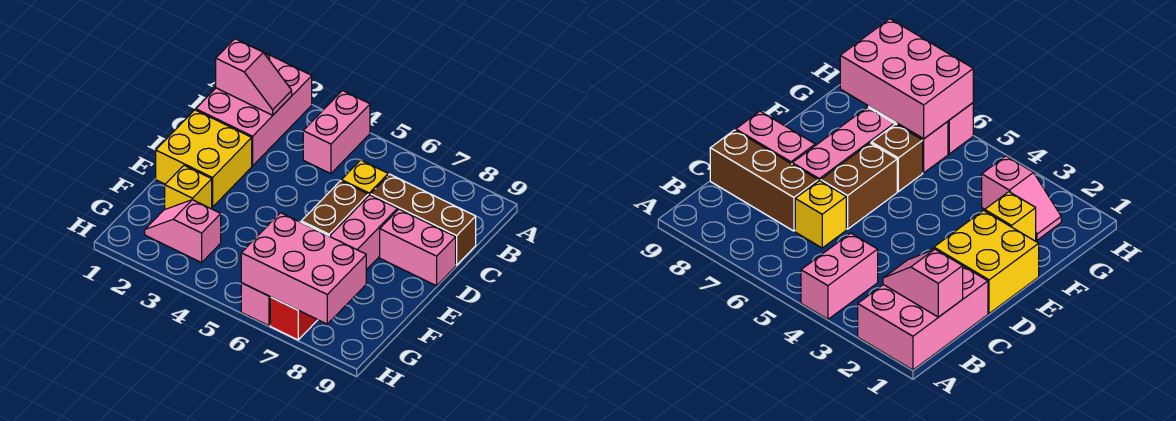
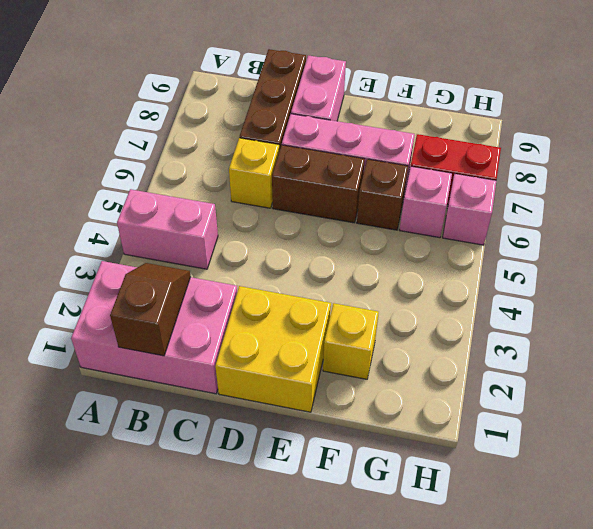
pink 1x2 slope [216,39,292,115] -> brown 1x2 slope [110,263,191,356]
pink 1x2 slope [145,200,221,263] -> none
pink 2x3 brick [241,213,366,324] -> none

